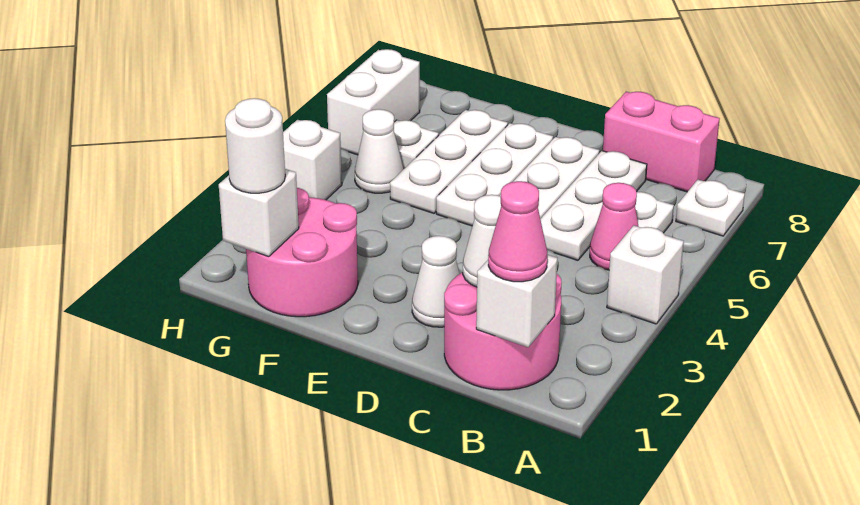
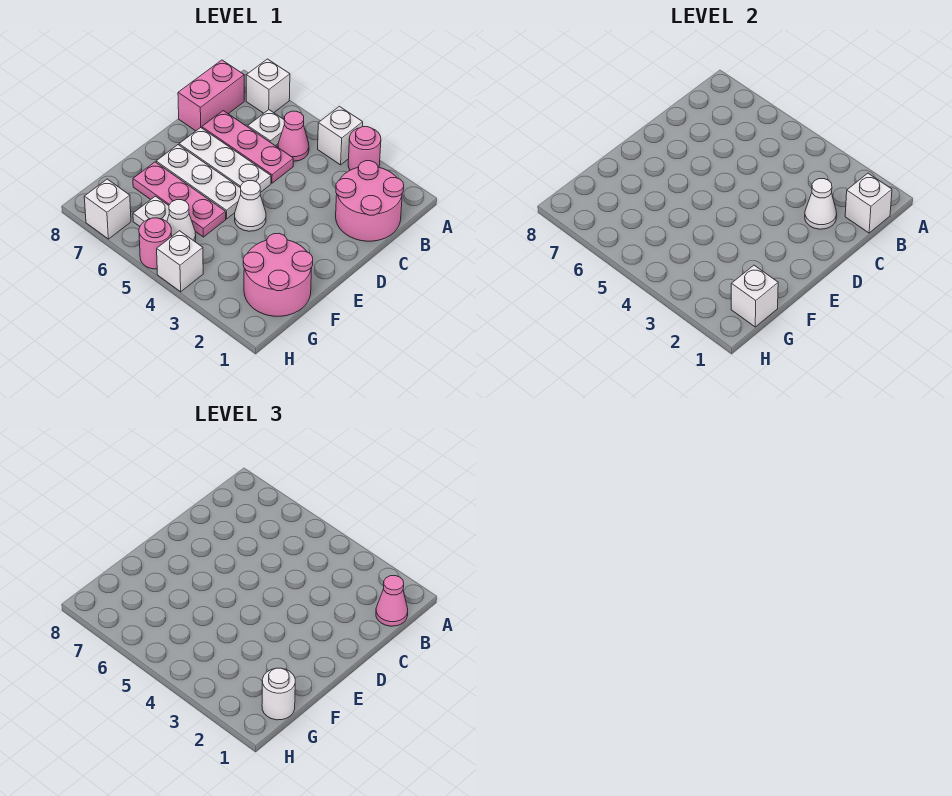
none -> pink 1x1 round brick [348,127,381,170]
white 1x1 plate [676,180,745,236] -> white 1x1 brick [246,59,290,113]
white 1x3 plate [540,151,647,260] -> pink 1x3 plate [202,111,293,183]
white 1x1 cone [412,236,460,327] -> white 1x1 cone moved to [235,181,266,231]
white 1x3 plate [390,110,508,213] -> pink 1x3 plate [133,162,226,237]
none -> pink 1x1 round brick [139,218,172,269]
white 1x2 brick [327,49,420,155] -> white 1x1 brick [84,179,131,239]

